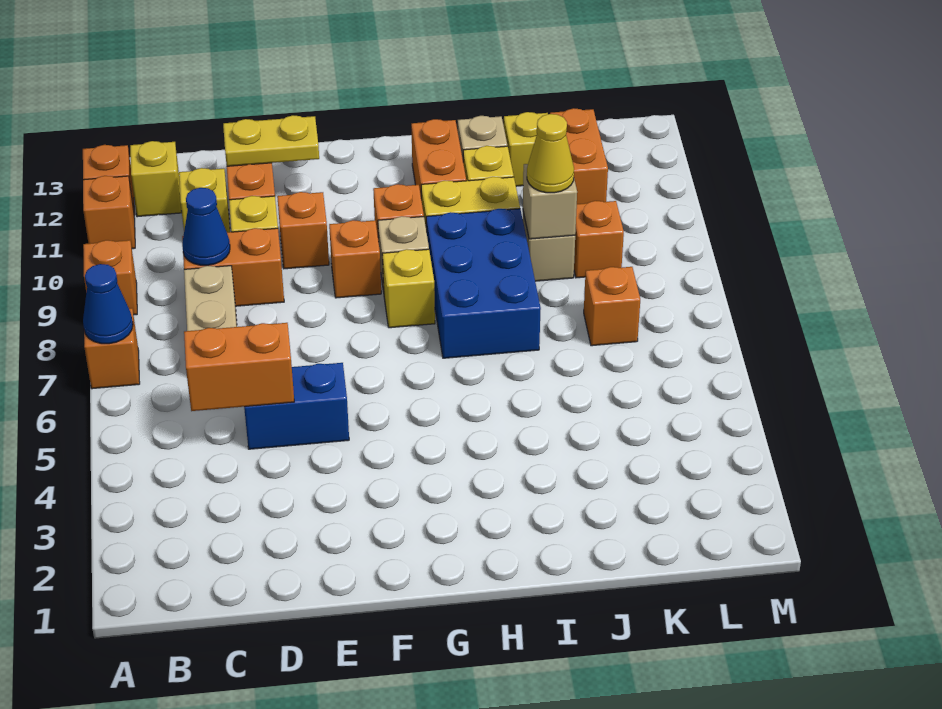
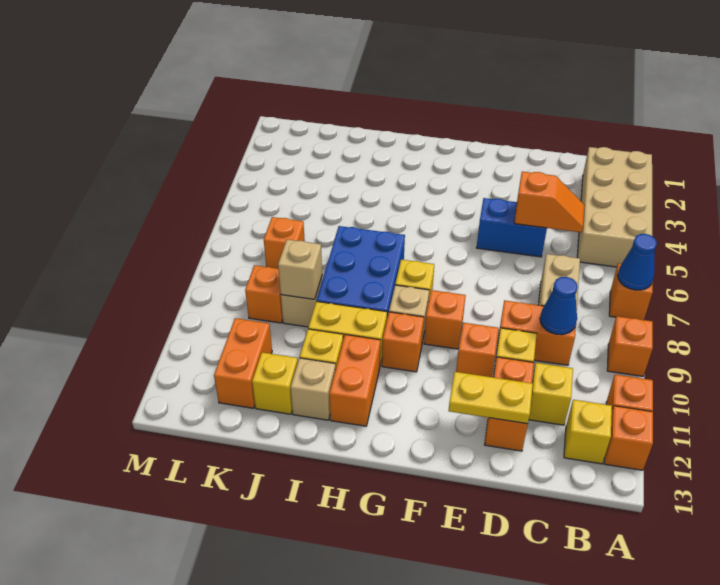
none -> tan 2x4 brick [577,147,652,267]
orange 1x2 brick [184,323,294,411] -> orange 1x2 slope [514,172,584,233]
yellow 1x1 cone [527,114,574,193] -> none

